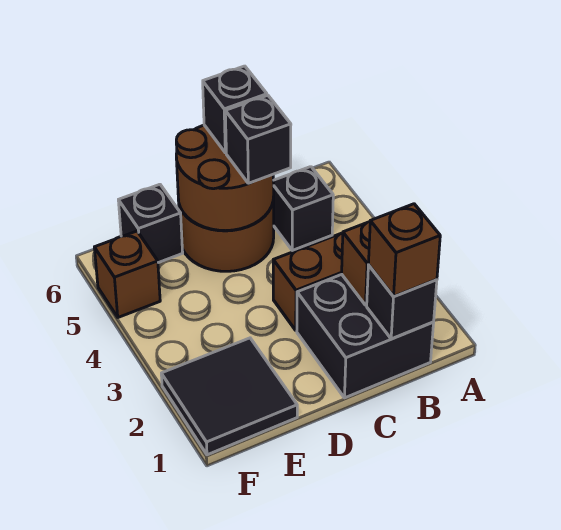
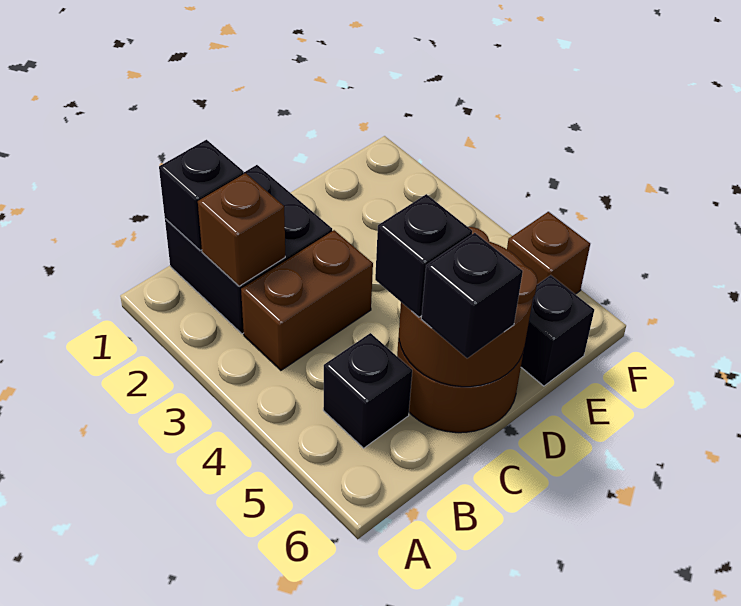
brown 1x1 brick [369,204,440,296] -> none
black 2x2 tile [161,338,297,455] -> none

